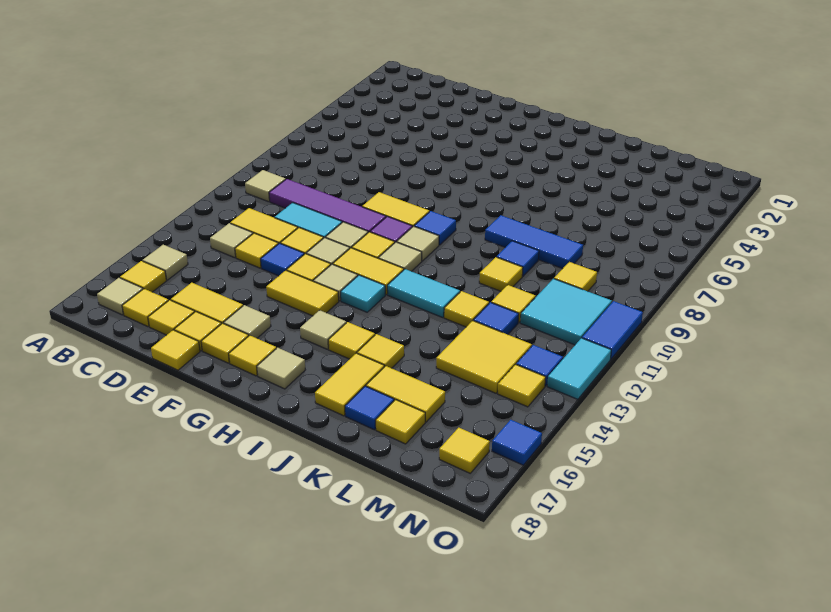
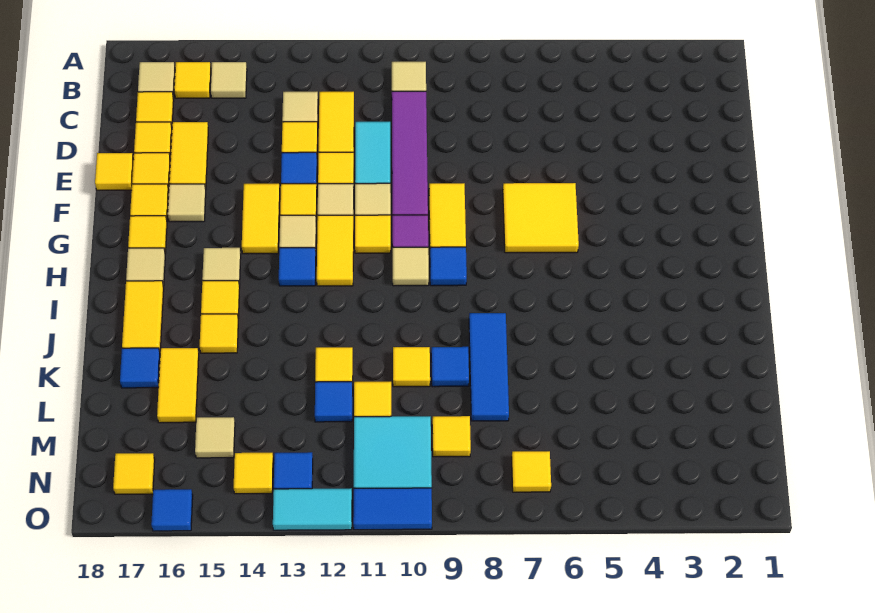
tan 1x1 tile [379,242,422,271] -> tan 1x1 tile moved to [195,417,235,458]
cyan 1x1 tile [341,275,385,312] -> blue 1x1 tile [279,248,316,286]
cyan 1x2 tile [387,269,460,317] -> none
yellow 1x2 tile [315,353,384,416] -> yellow 1x2 tile turned to [122,281,164,352]
yellow 2x2 tile [436,321,532,393] -> yellow 2x2 tile moved to [503,183,579,253]
yellow 1x1 tile [376,400,425,444] -> yellow 1x1 tile moved to [512,451,551,492]

